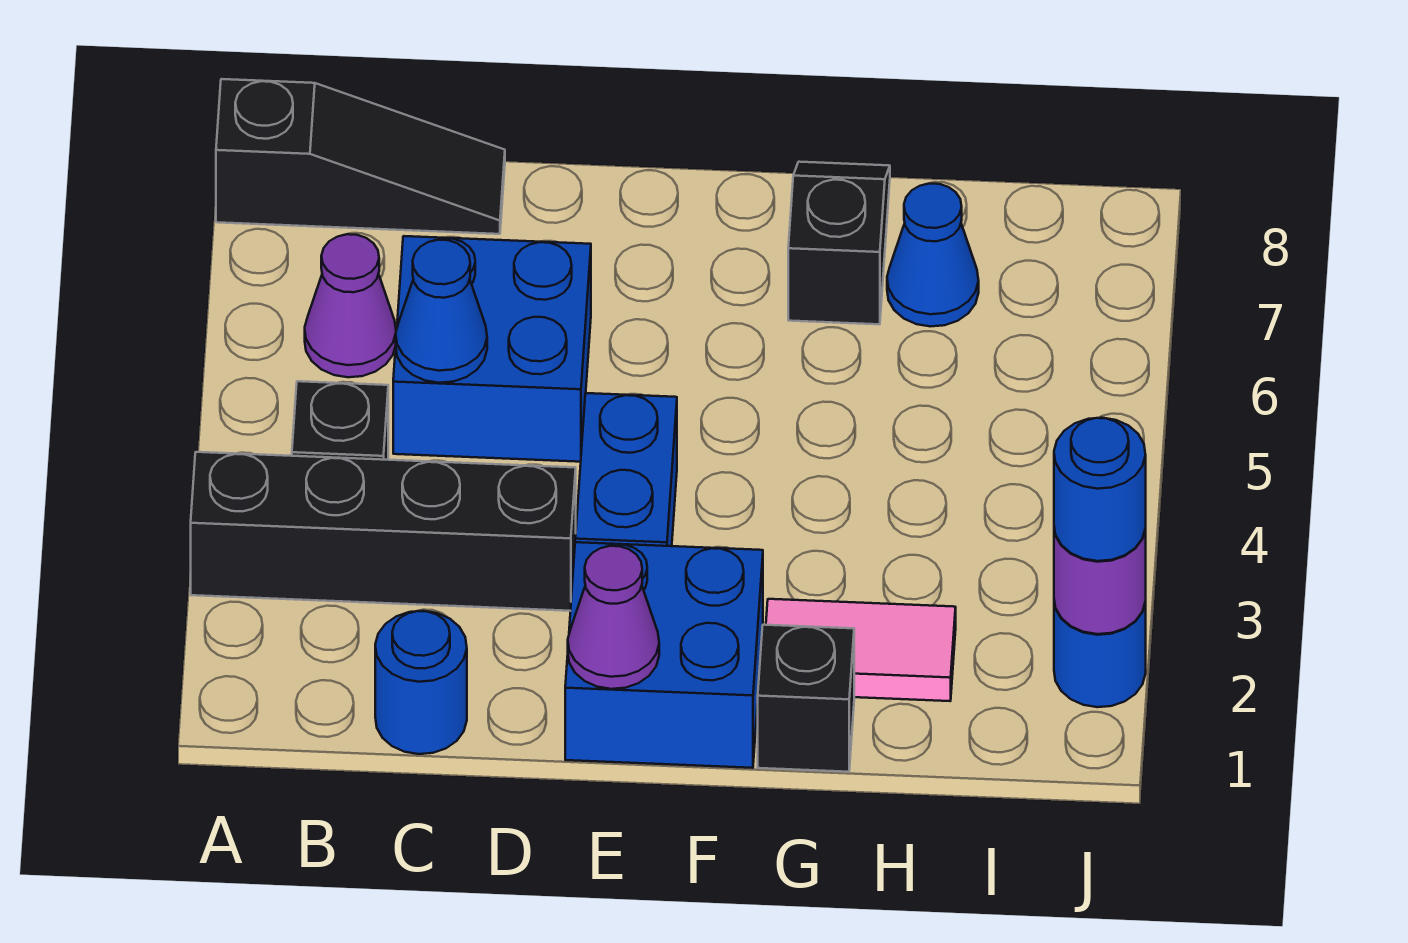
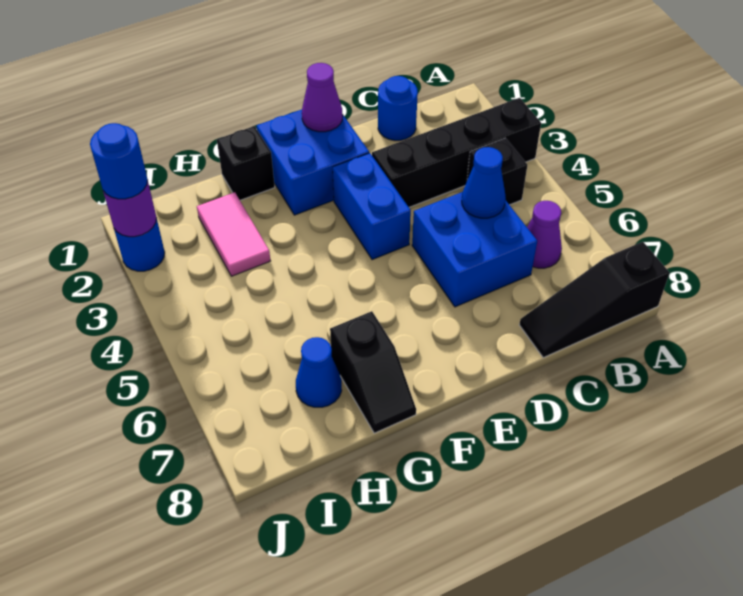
pink 1x2 tile [766,599,956,701] -> pink 1x2 tile turned to [197,192,270,276]

